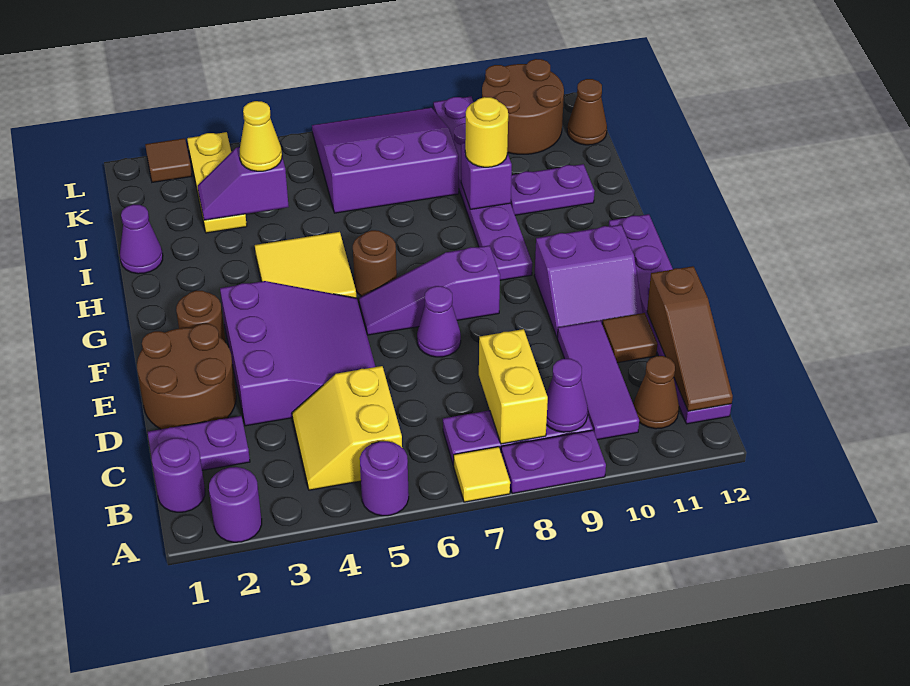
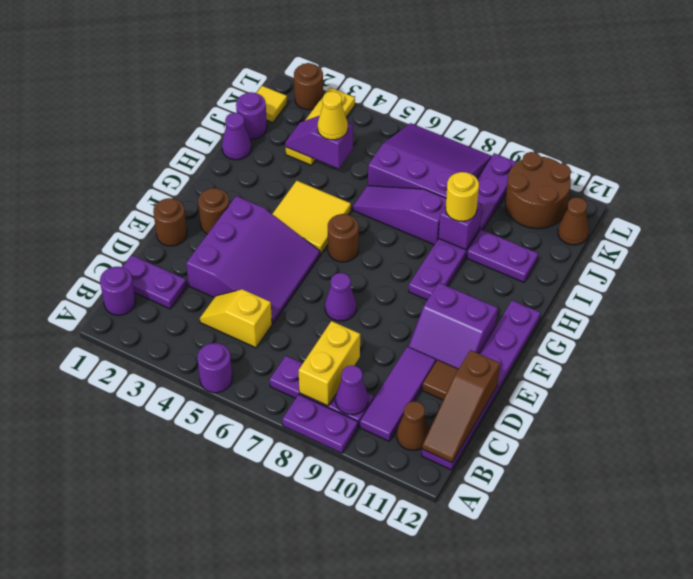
purple 1x1 round brick [209,467,262,542] -> purple 1x1 round brick moved to [236,92,267,139]
yellow 1x1 tile [454,447,510,502] -> yellow 1x1 tile moved to [257,86,287,123]
yellow 2x2 slope [292,366,402,490] -> yellow 1x2 slope [200,289,272,348]
brown 2x2 round brick [137,324,236,429] -> brown 1x1 round brick [153,198,187,246]
purple 1x3 slope [359,245,500,335] -> purple 1x3 slope moved to [353,186,446,245]
brown 1x1 tile [145,138,192,182] -> brown 1x1 round brick [294,63,324,110]

